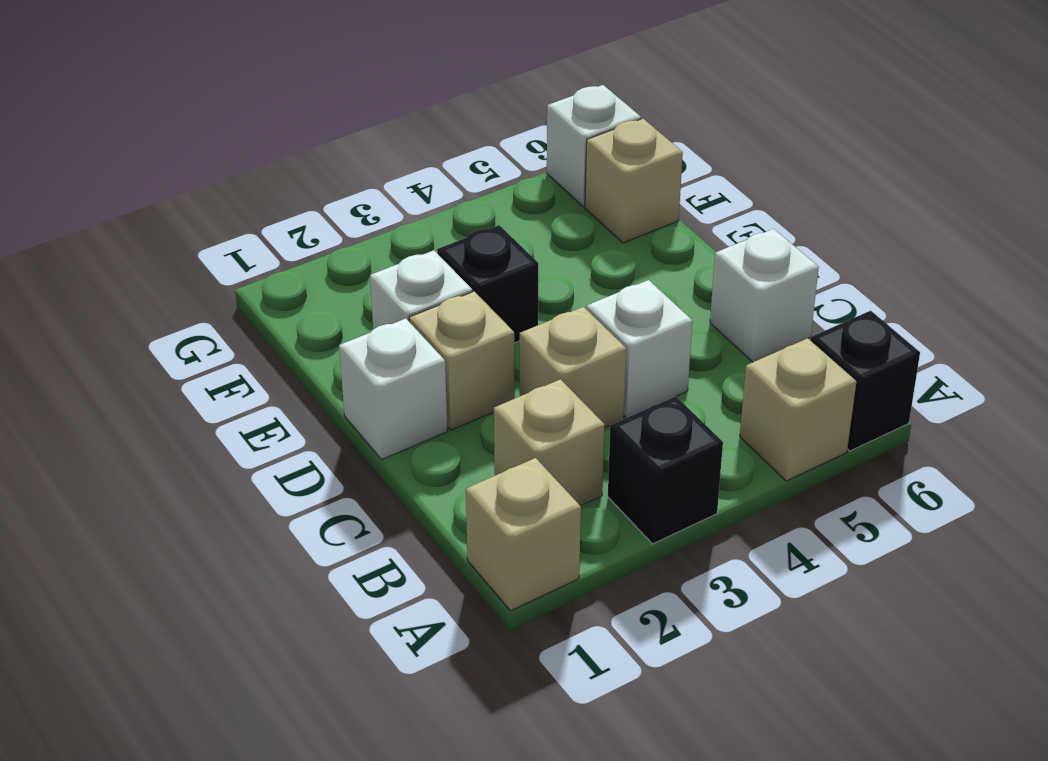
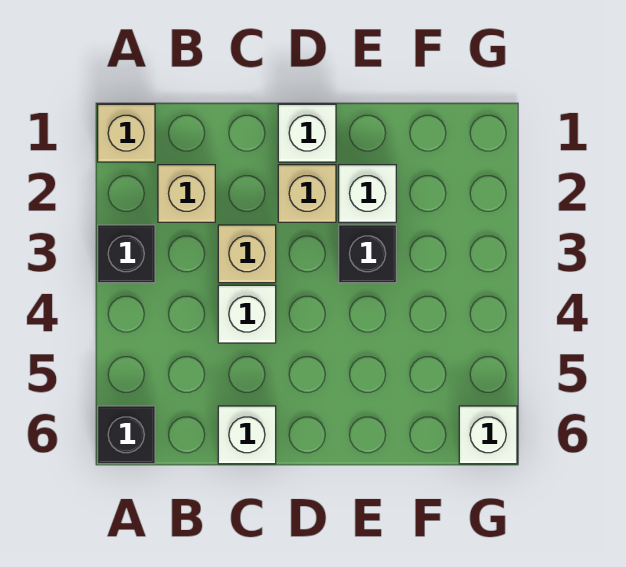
tan 1x1 brick [740,338,856,481] -> none
tan 1x1 brick [585,119,683,243] -> none

